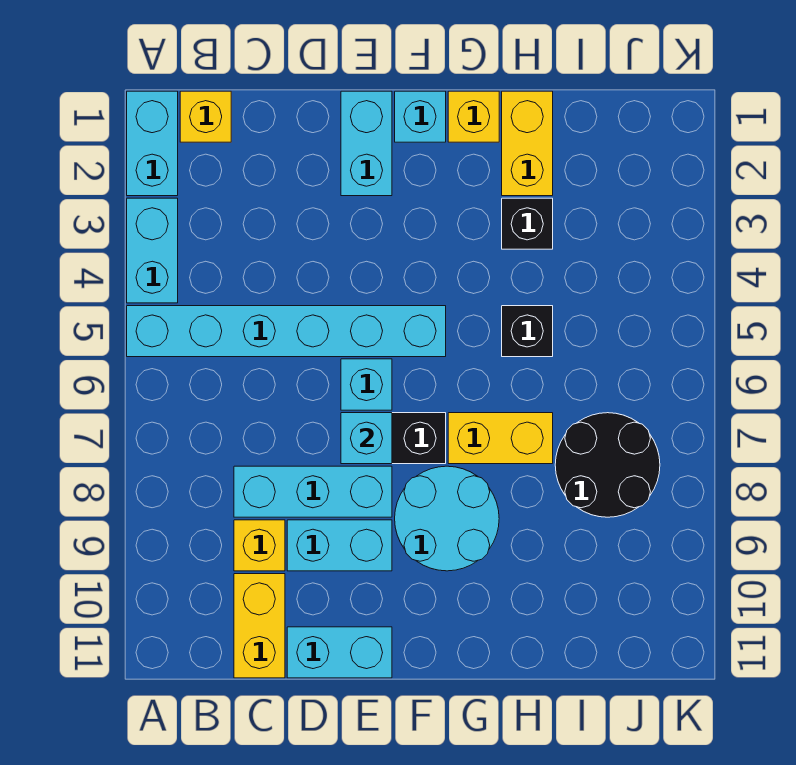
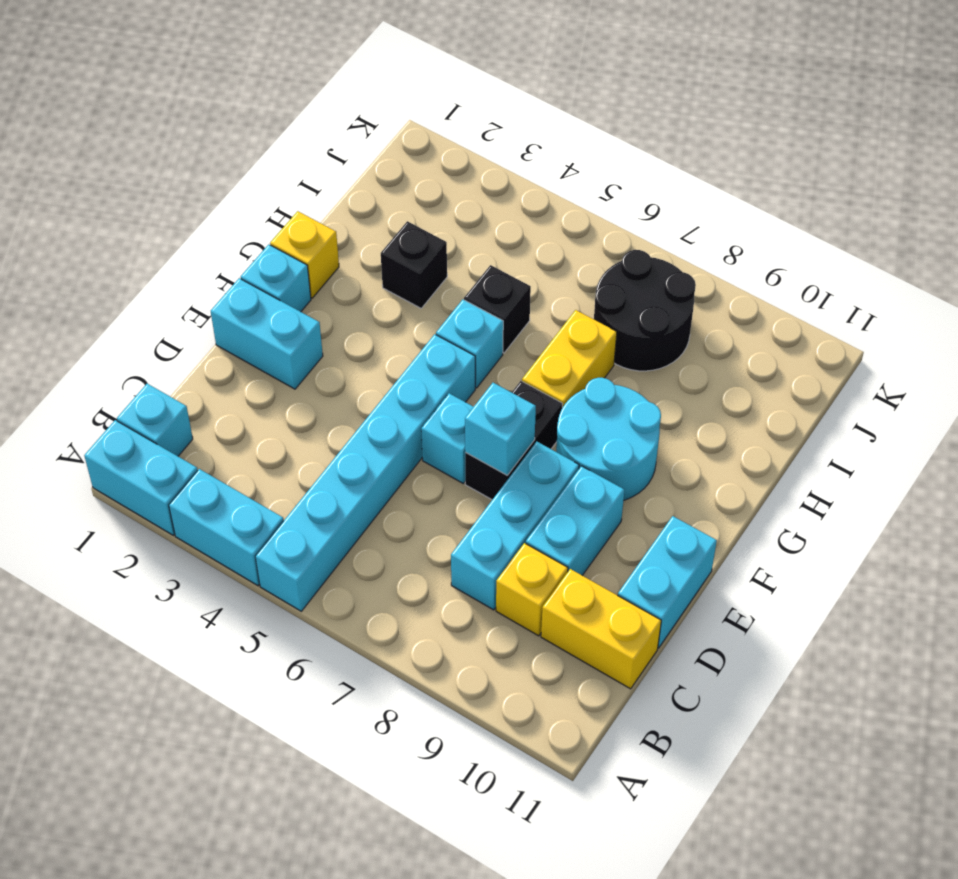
yellow 1x1 brick [180,91,231,142] -> cyan 1x1 brick [117,384,193,456]
none -> cyan 1x1 brick [436,300,503,388]
yellow 1x2 brick [502,91,553,196] -> none

